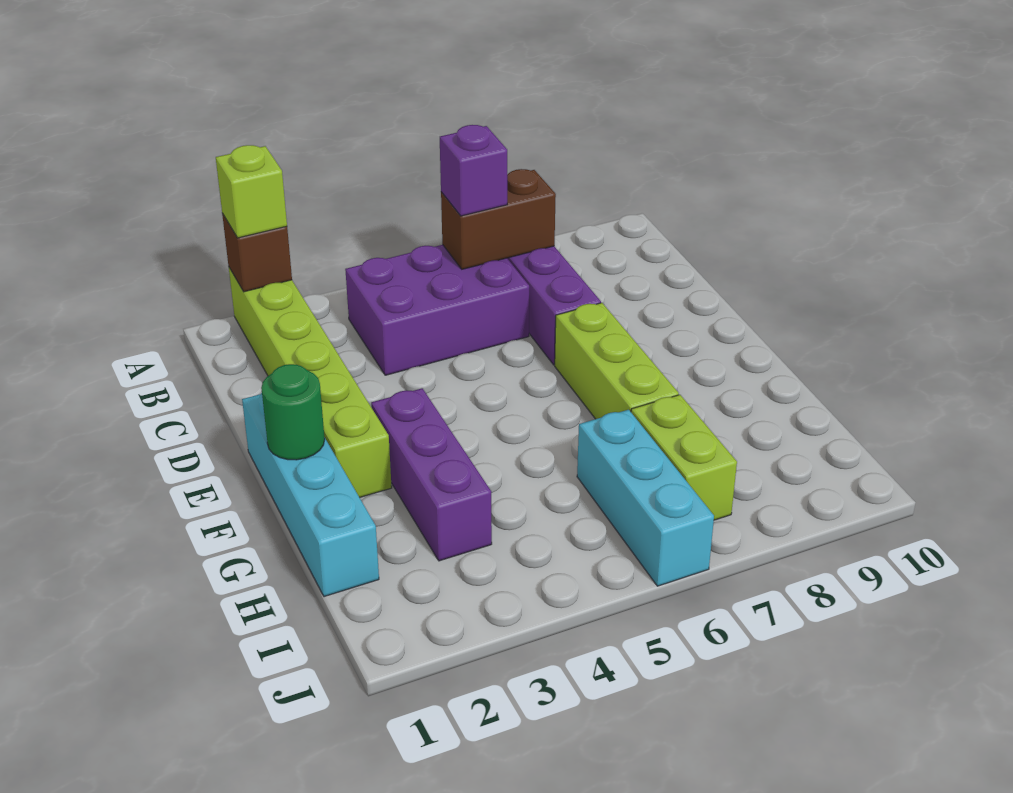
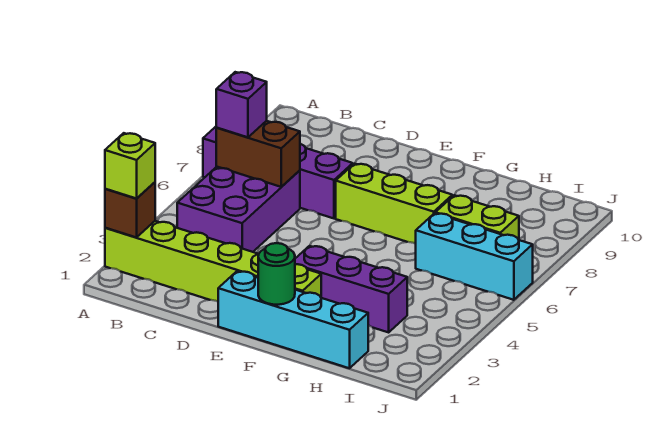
brown 1x2 brick [441,169,556,269] -> brown 1x2 brick turned to [216,121,300,187]

